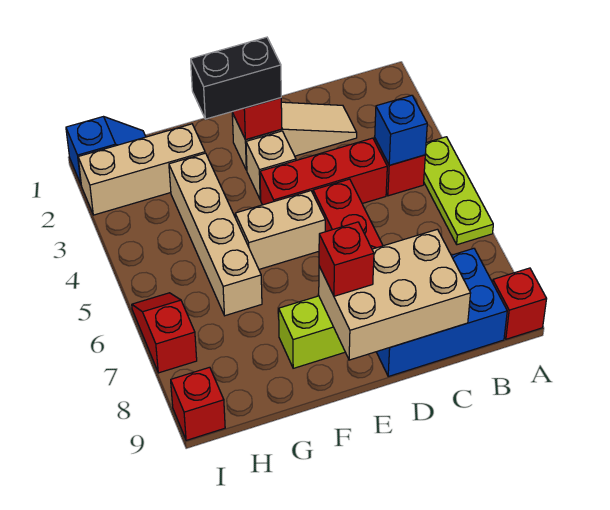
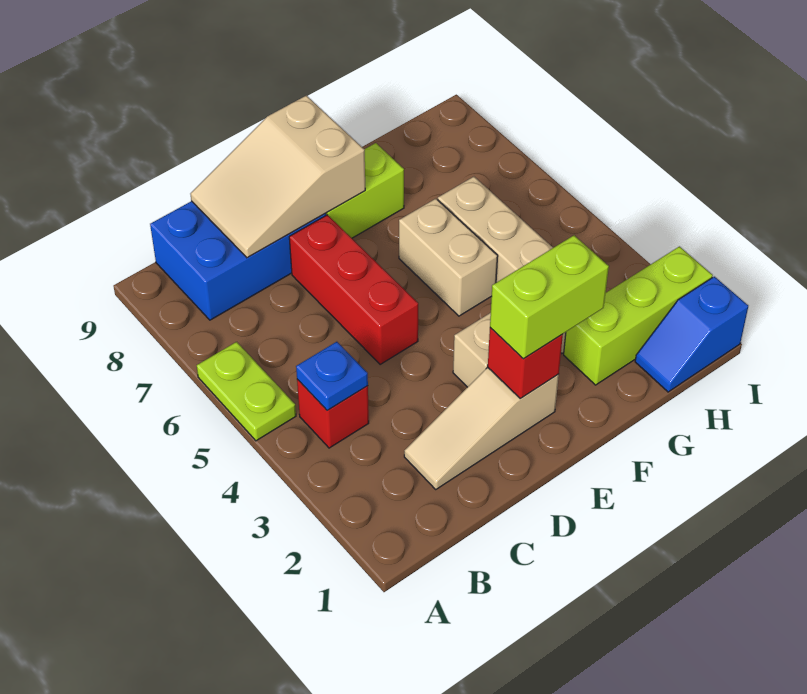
lime 1x3 plate [424,137,493,245] -> lime 1x2 plate [197,342,296,441]
red 1x1 brick [493,268,546,339] -> none
blue 1x1 brick [375,95,427,165] -> blue 1x1 plate [296,342,368,410]
red 1x3 brick [260,138,387,205] -> none
tan 2x3 brick [319,229,471,360] -> tan 2x3 slope [190,95,365,258]
black 1x2 brick [191,37,281,119] -> lime 1x2 brick [490,235,609,359]
tan 1x2 brick [235,191,325,269] -> tan 1x2 brick turned to [399,199,498,316]
red 1x1 brick [319,222,374,296] -> none
tan 1x3 brick [78,124,205,215] -> lime 1x3 brick [564,246,713,385]
red 1x2 slope [132,293,197,373] -> none
red 1x1 brick [171,367,225,440] -> none

